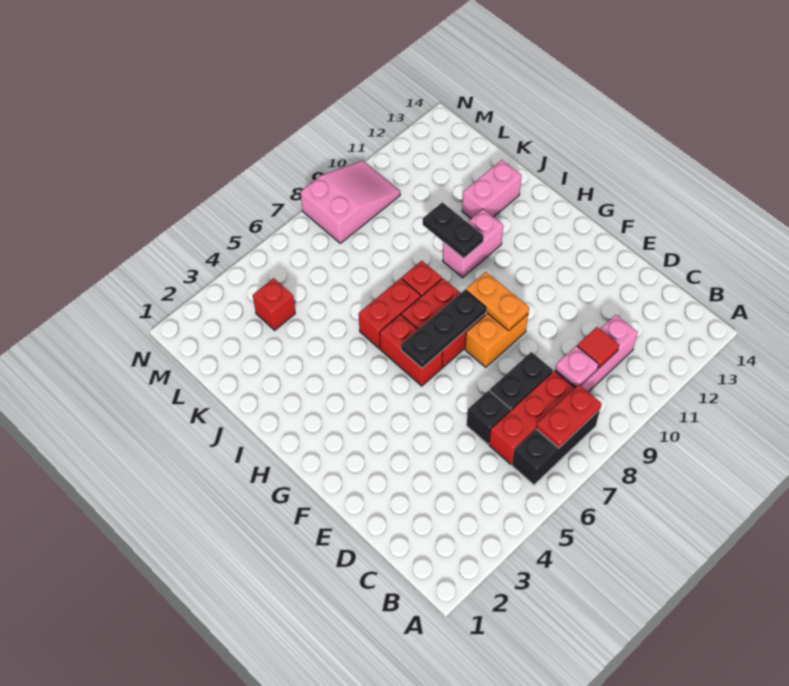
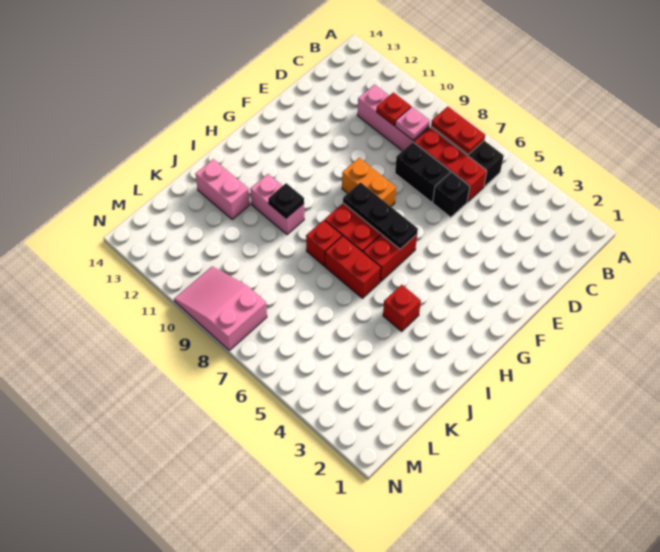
red 1x1 tile [577,327,619,369] -> red 1x1 plate [377,92,411,125]
orange 1x2 plate [466,272,529,331] -> none
black 1x2 plate [423,202,484,258] -> black 1x1 plate [268,183,304,218]
red 1x1 brick [253,278,295,330] -> red 1x1 brick moved to [383,285,421,331]

